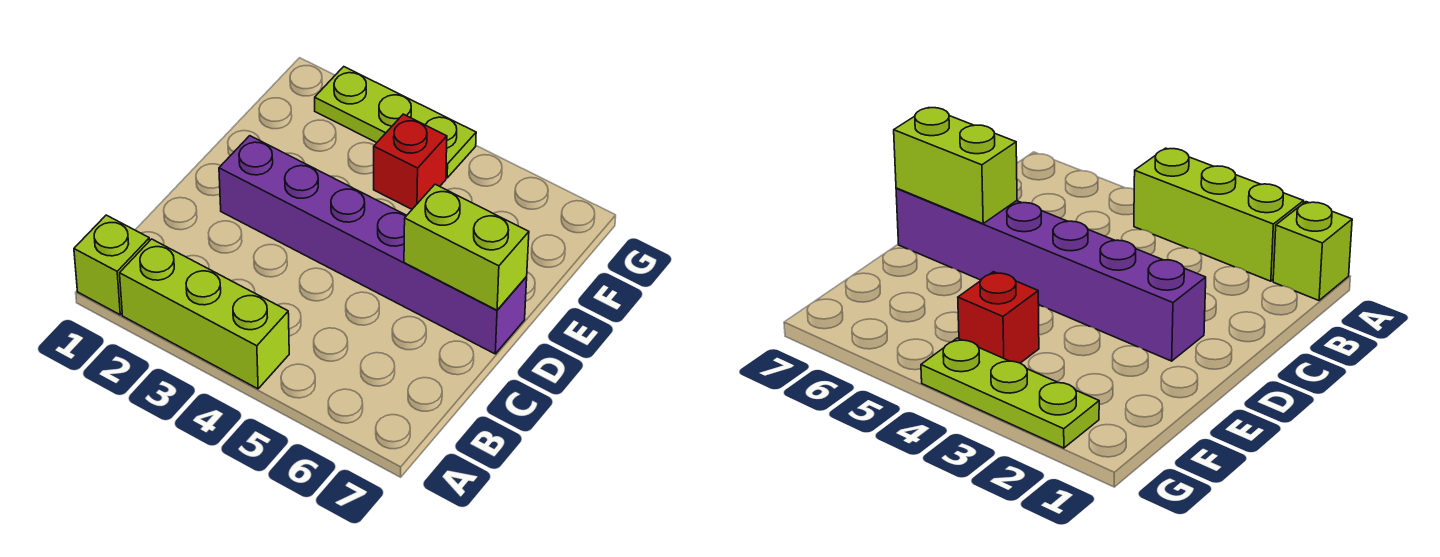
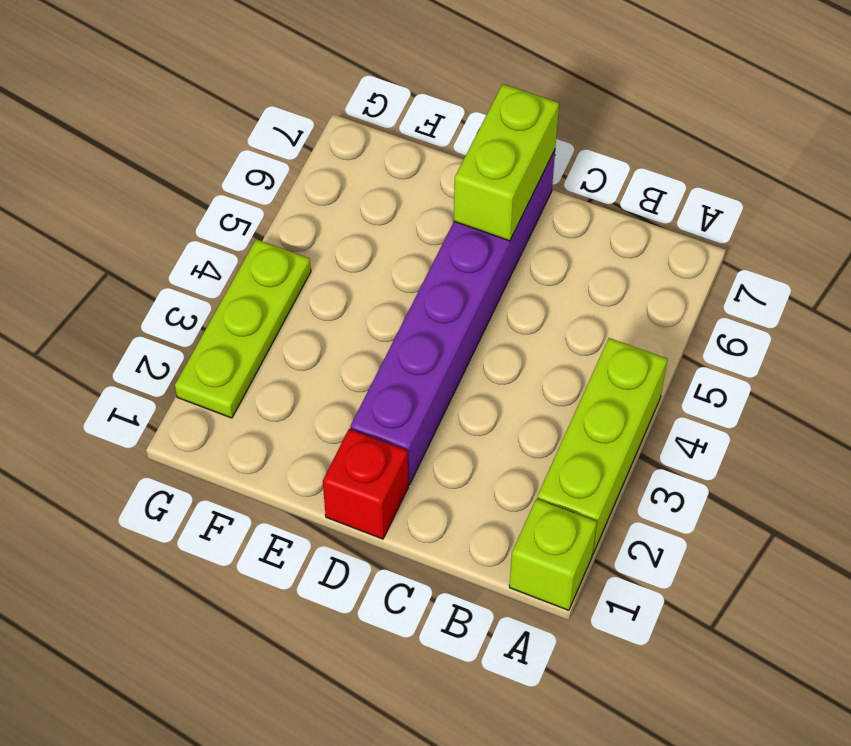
red 1x1 brick [374,114,447,209] -> red 1x1 brick moved to [323,429,408,539]

